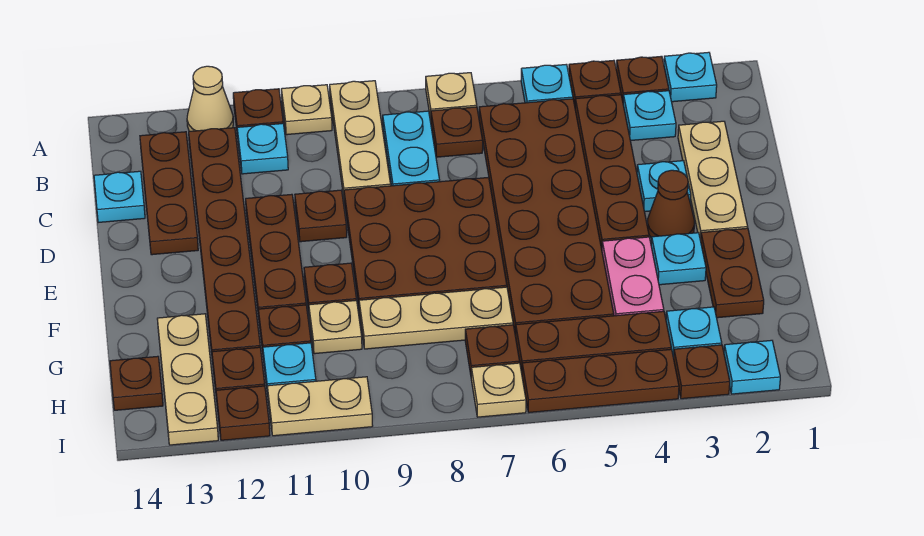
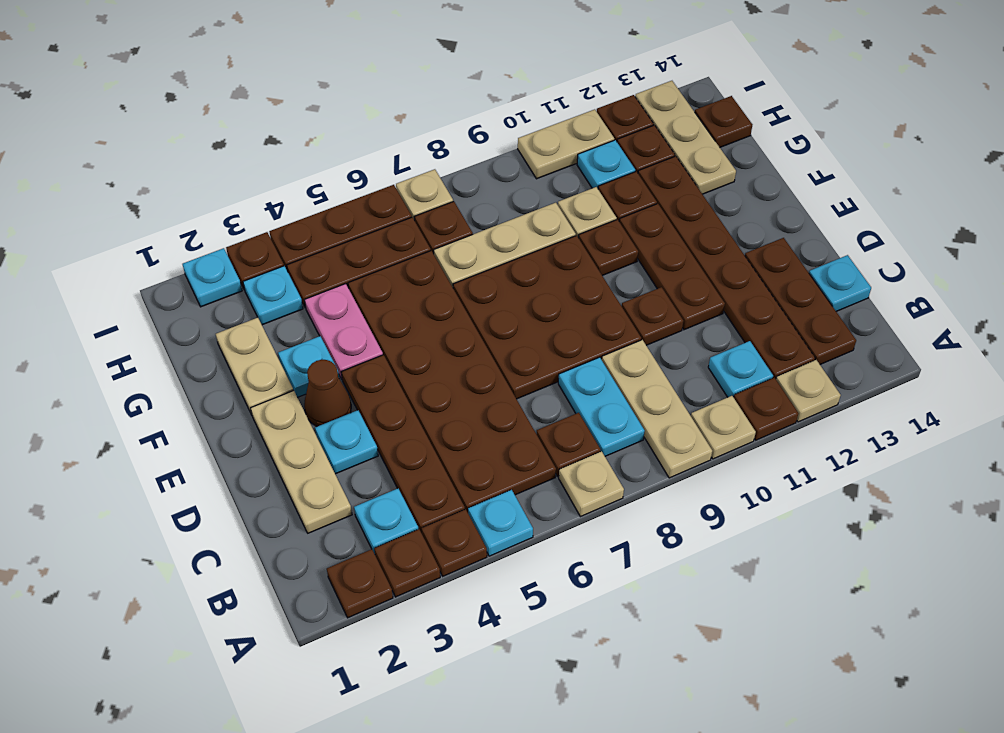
cyan 1x1 plate [664,52,717,102] -> brown 1x1 plate [327,549,393,618]
tan 1x1 cone [187,66,233,131] -> tan 1x1 plate [776,360,841,422]
brown 1x2 plate [701,228,764,318] -> tan 1x2 plate [216,318,293,415]

